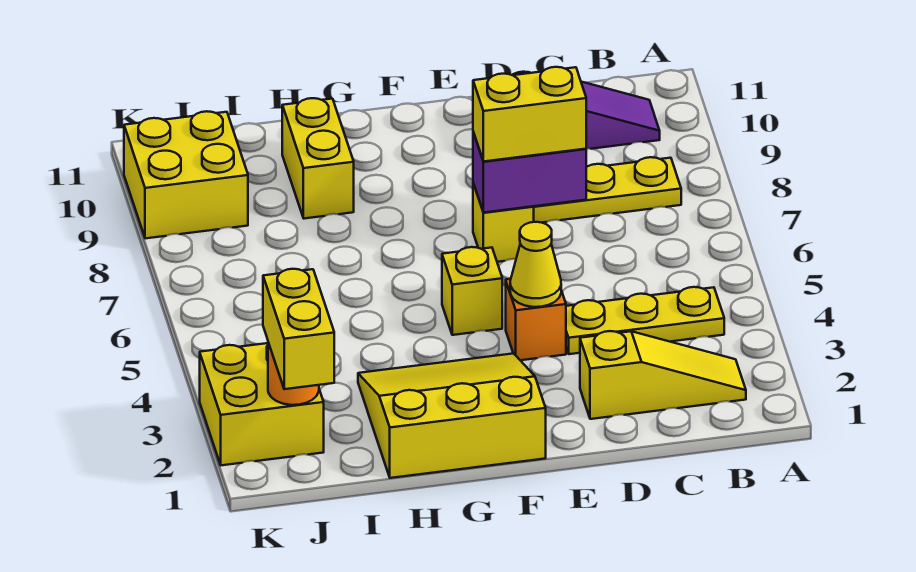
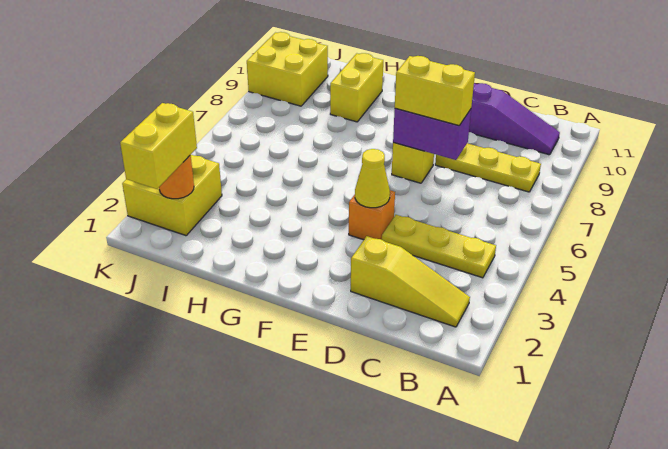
yellow 3x3 slope [358,353,546,478] -> none
yellow 1x1 brick [442,247,502,335] -> none

